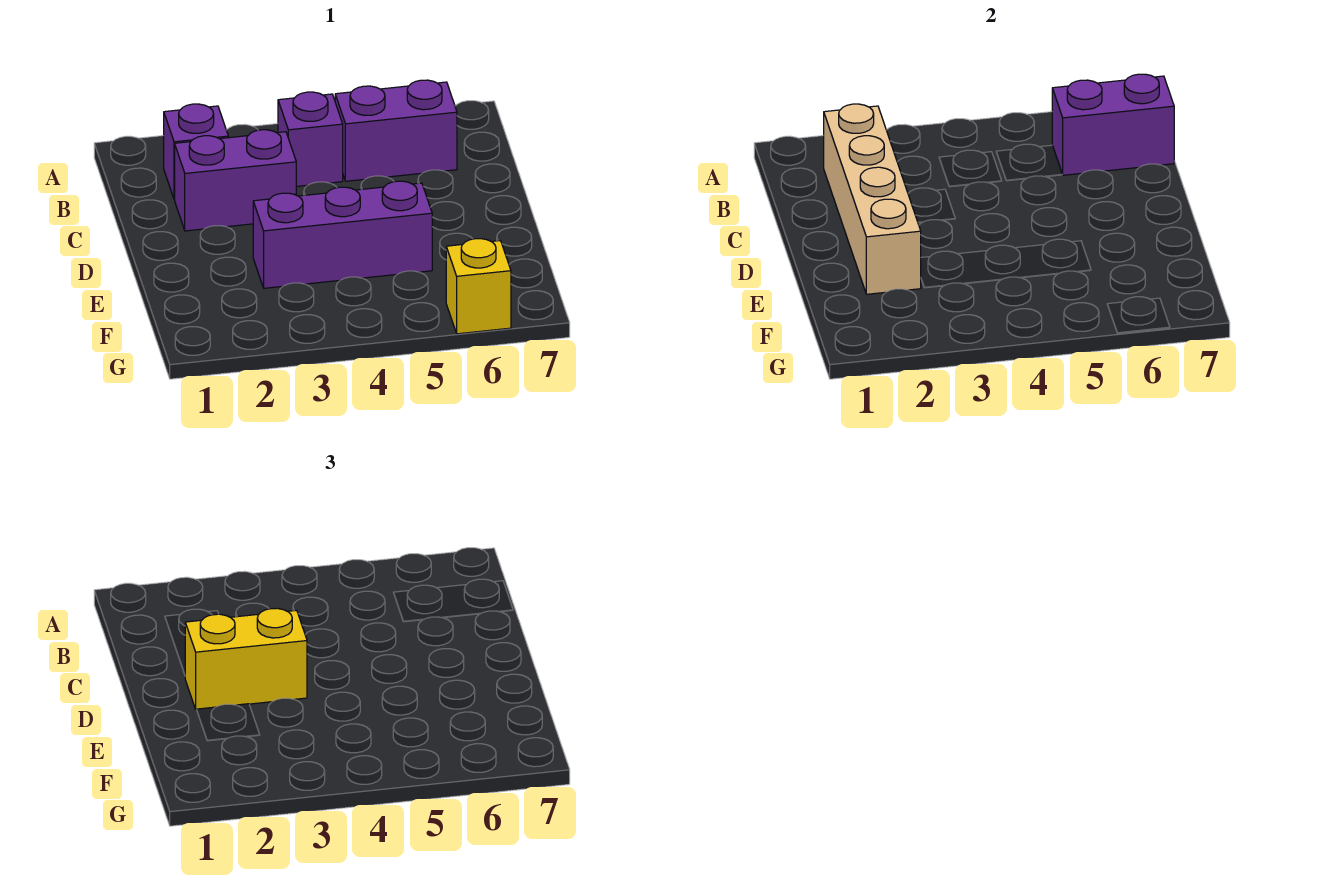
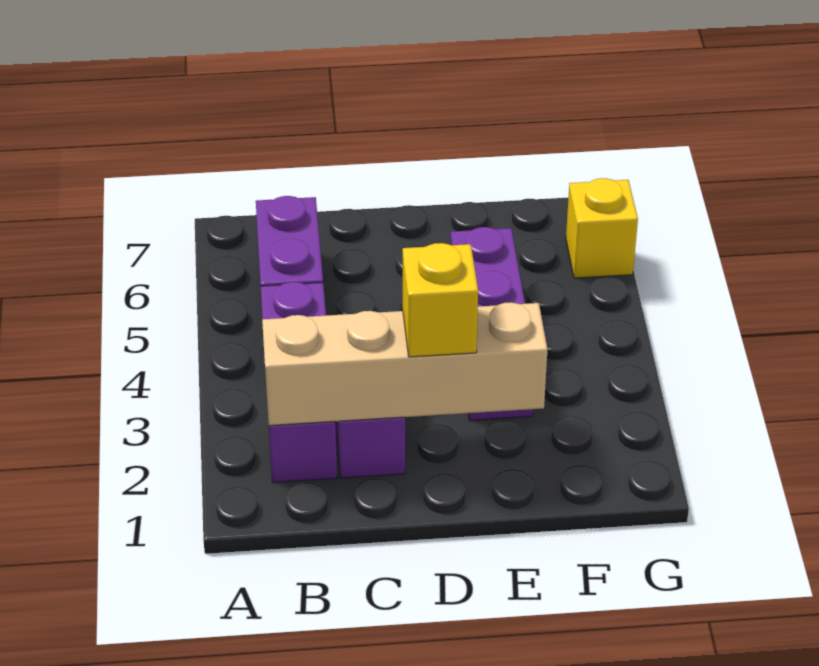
purple 1x2 brick [1052,74,1174,175] -> none
yellow 1x2 brick [185,608,307,709] -> yellow 1x1 brick [403,243,478,357]

